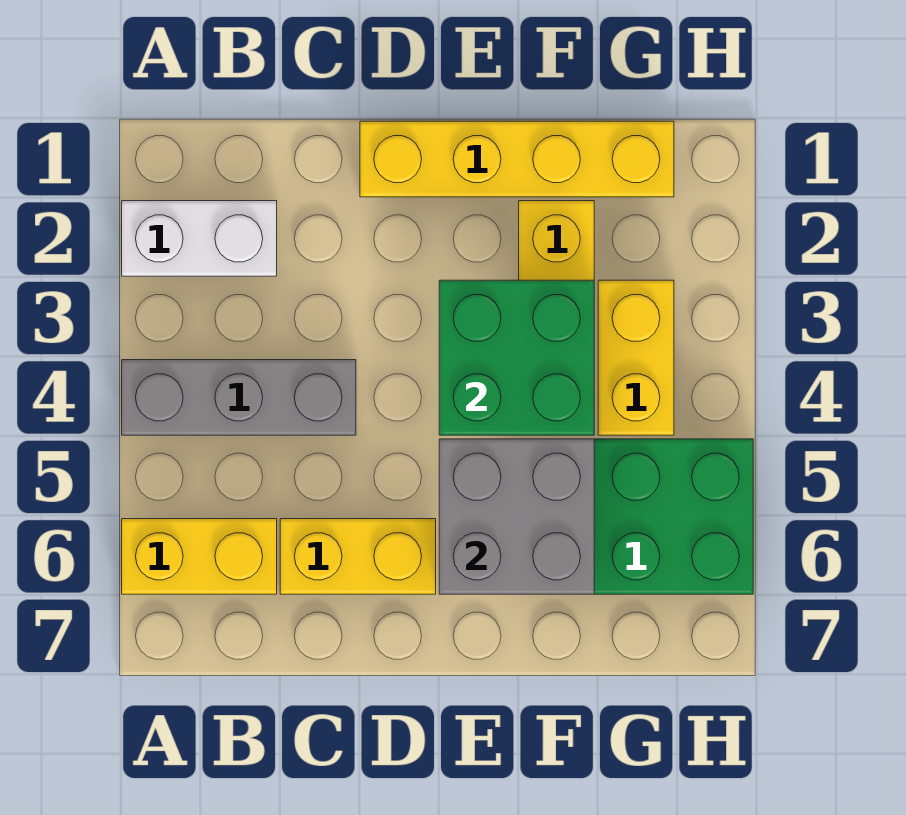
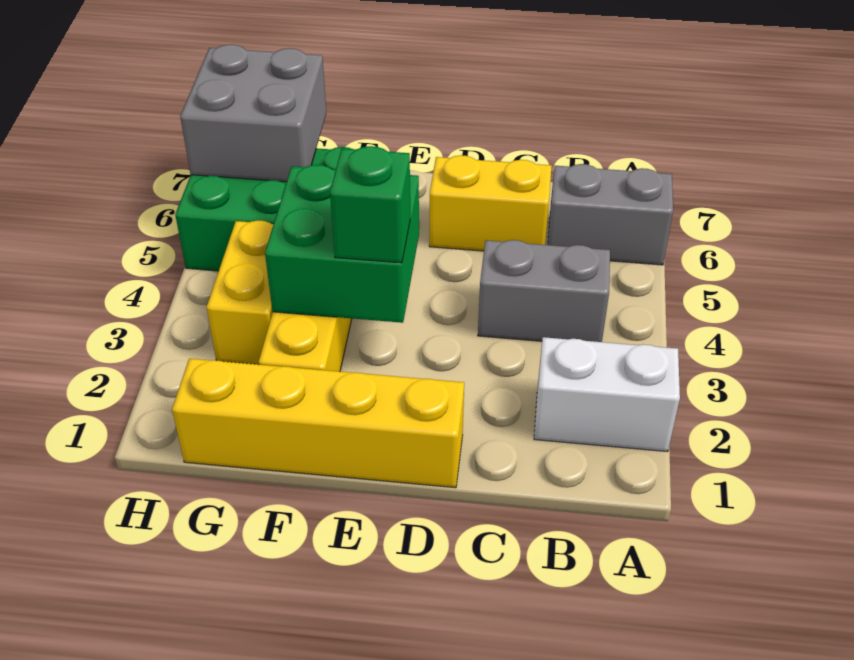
grey 1x3 brick [122,360,356,435] -> grey 1x2 brick [478,240,610,342]
yellow 1x2 brick [122,519,277,594] -> grey 1x2 brick [548,164,673,265]
none -> green 1x1 brick [330,146,410,263]
grey 2x2 brick [439,439,594,594] -> grey 2x2 brick moved to [180,45,326,182]

